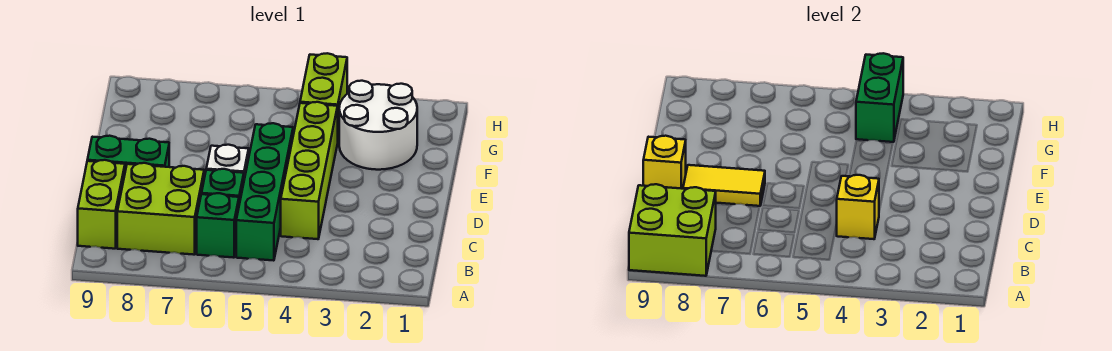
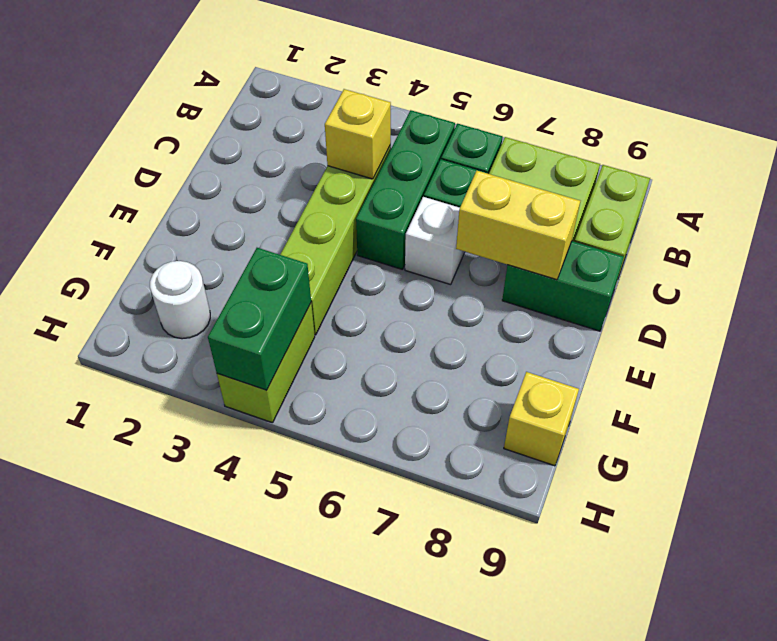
lime 2x2 brick [629,184,716,276] -> none
green 1x4 brick [236,123,293,261] -> green 1x3 brick [356,110,455,269]
yellow 1x2 tile [683,165,765,206] -> yellow 1x2 brick [456,171,580,280]
yellow 1x1 brick [643,136,686,189] -> yellow 1x1 brick moved to [504,372,579,466]
white 2x2 round brick [339,81,417,170] -> white 1x1 round brick [150,261,210,339]

